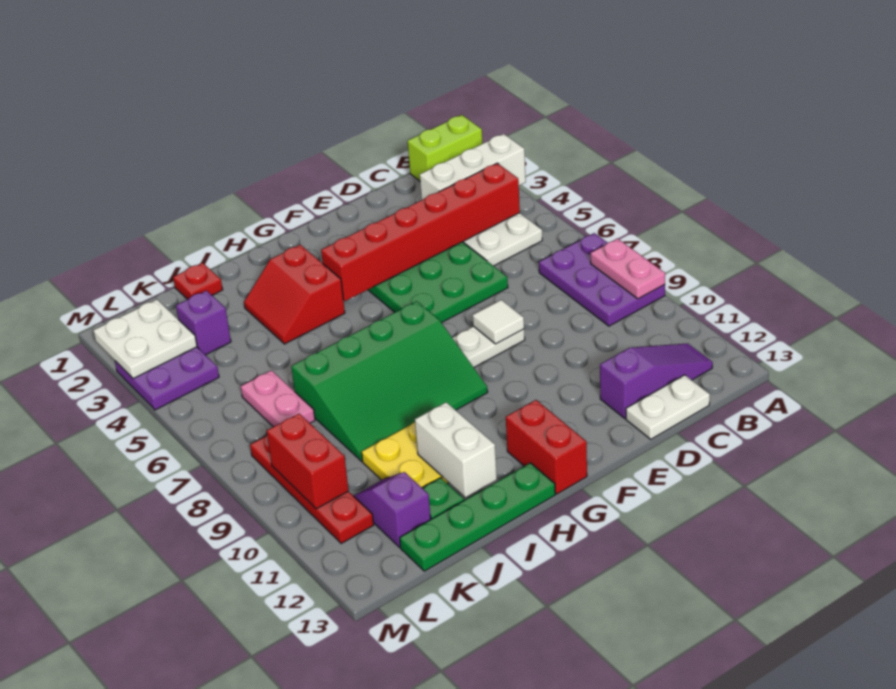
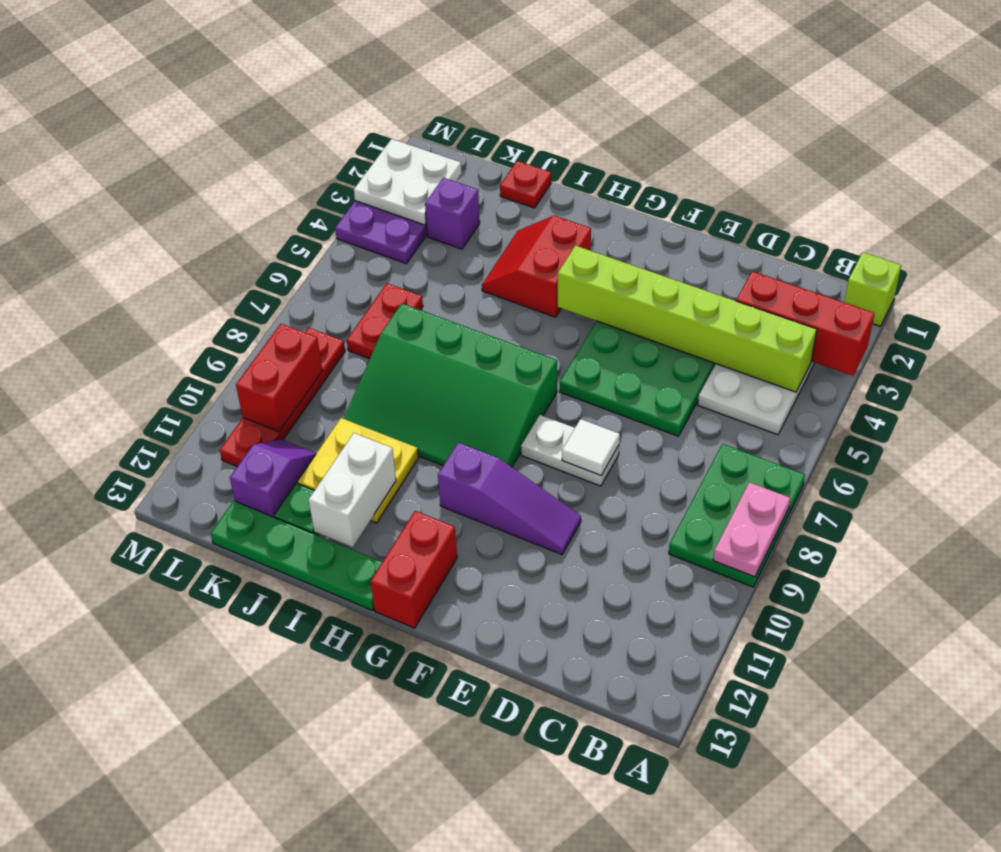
lime 1x2 brick [408,115,483,181] -> lime 1x1 brick [844,252,901,326]
white 1x3 brick [420,134,526,200] -> red 1x3 brick [736,271,875,376]
purple 2x3 plate [539,233,665,326] -> green 2x3 plate [669,444,805,587]
red 1x6 brick [321,163,520,301] -> lime 1x6 brick [558,246,817,392]
purple 1x3 slope [600,343,713,418] -> purple 1x3 slope moved to [438,442,581,554]
white 1x2 plate [626,375,710,439] -> none
pink 1x2 plate [241,370,315,427] -> red 1x2 plate [347,283,423,359]

